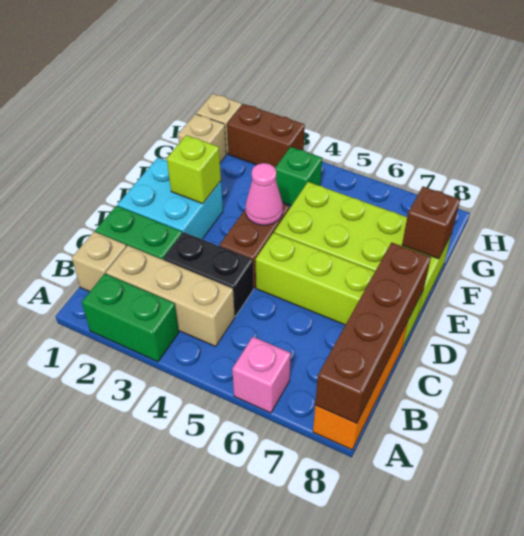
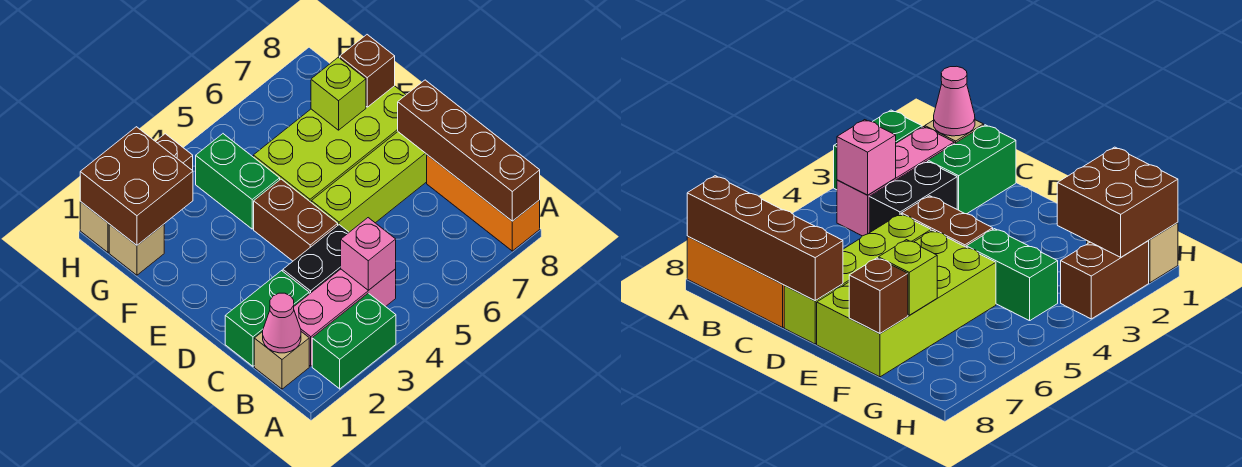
pink 1x1 brick [232,337,291,413] -> pink 1x1 brick moved to [341,218,396,290]
tan 1x3 brick [106,246,235,346] -> pink 1x3 brick [294,269,396,366]
cyan 2x2 brick [118,158,223,239] -> none
lime 1x1 brick [167,135,221,204] -> lime 1x1 brick moved to [311,57,366,130]
pink 1x1 cone [246,163,283,225] -> pink 1x1 cone moved to [263,293,301,353]
none -> brown 2x2 brick [80,127,193,245]
green 1x1 brick [275,147,322,206] -> green 1x2 brick [196,134,280,229]

